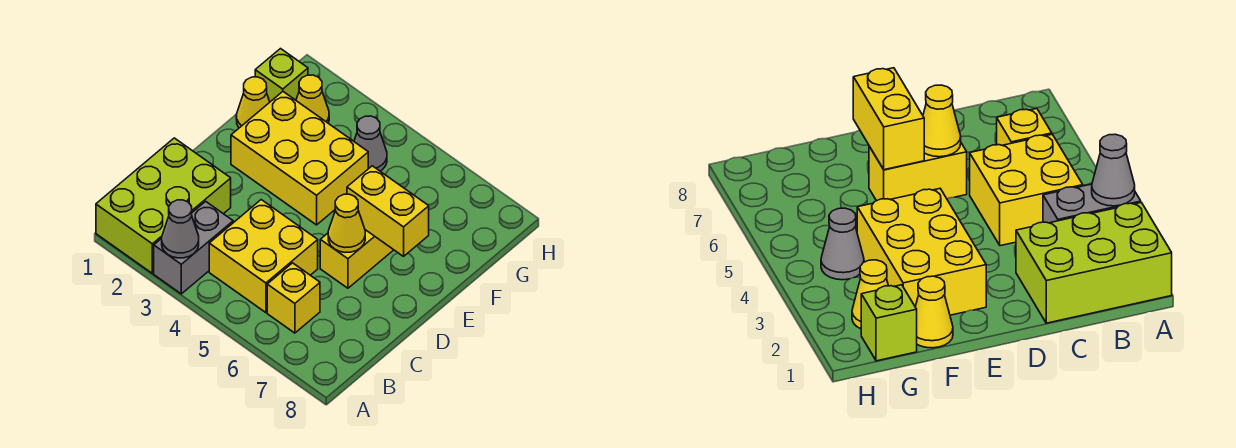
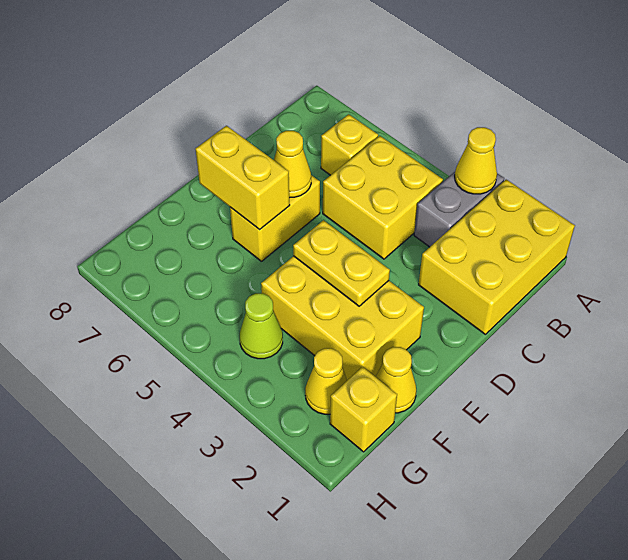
lime 2x3 brick [96,138,231,273] -> yellow 2x3 brick [419,179,575,335]
grey 1x1 cone [162,200,199,258] -> yellow 1x1 cone [455,127,497,194]
none -> yellow 1x2 plate [293,220,390,306]
lime 1x1 brick [255,49,308,102] -> yellow 1x1 brick [330,367,397,452]
grey 1x1 cone [354,116,387,171] -> lime 1x1 cone [240,293,283,359]

